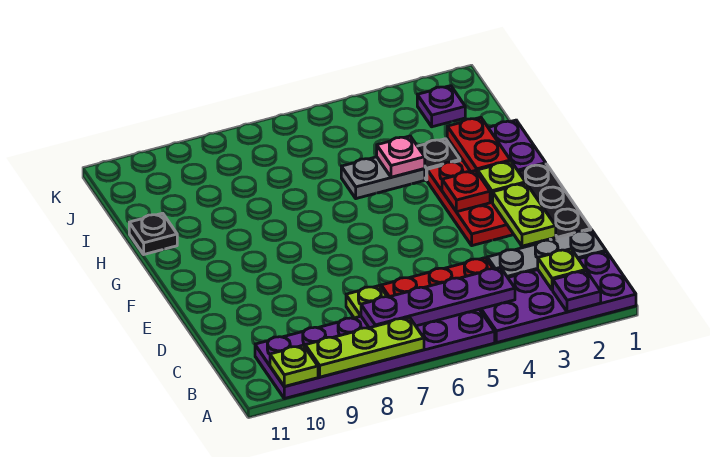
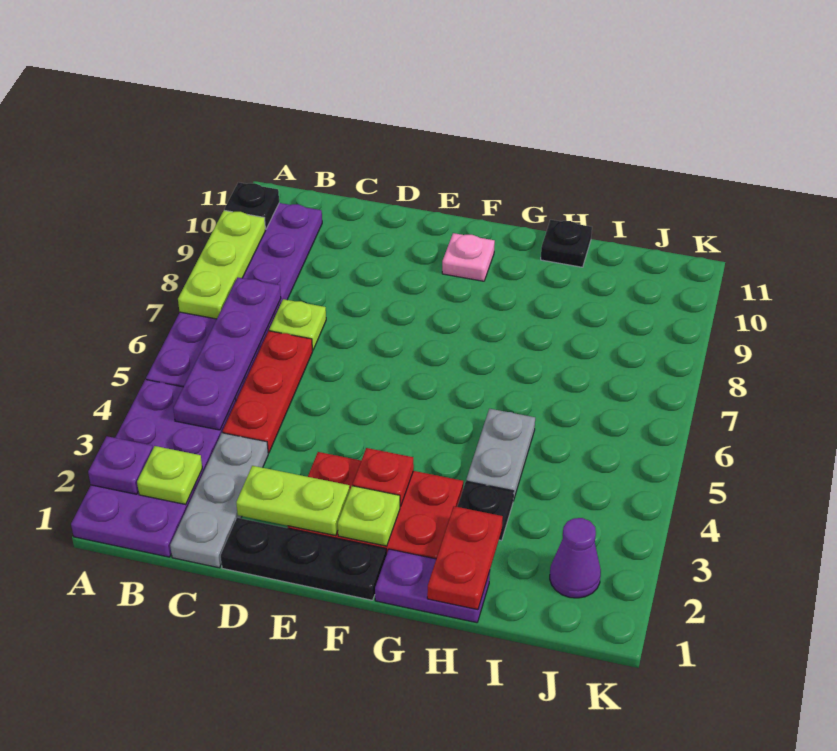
lime 1x1 plate [270,345,318,387] -> black 1x1 plate [224,182,279,229]
red 1x2 plate [447,117,510,173] -> red 1x2 plate turned to [427,506,503,610]
pink 1x1 plate [377,136,425,177] -> pink 1x1 plate moved to [442,233,495,281]
purple 1x1 plate [417,86,465,127] -> purple 1x1 cone [550,518,601,598]

